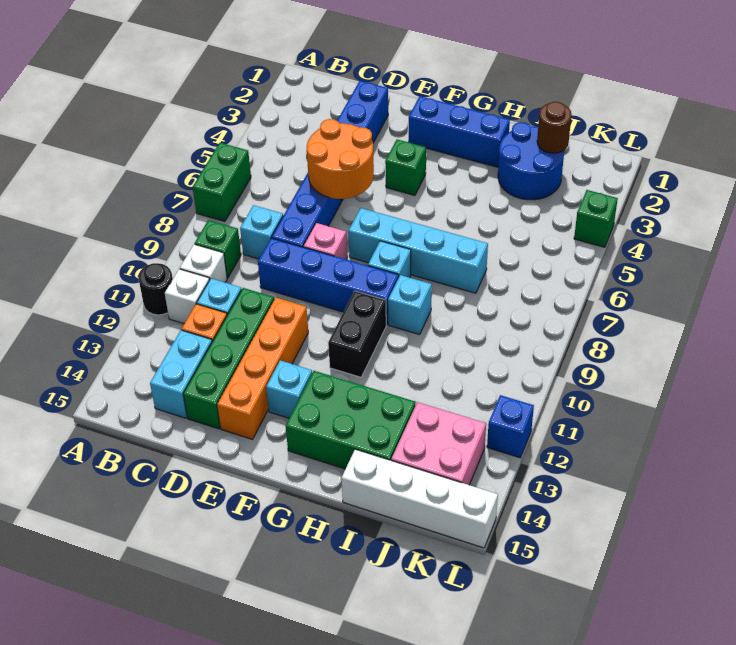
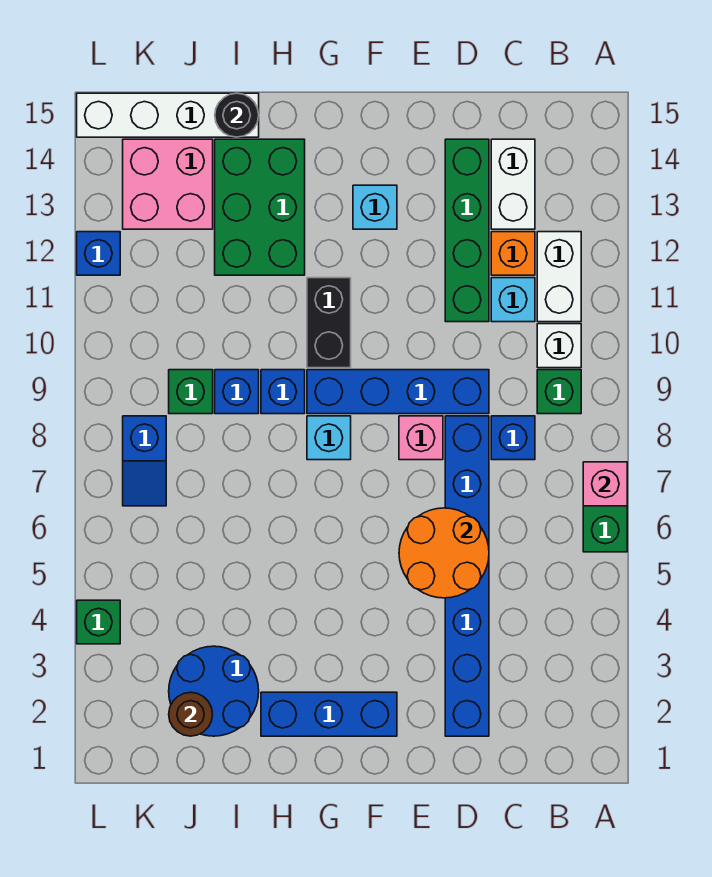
none -> pink 1x1 brick [583,462,627,506]
black 1x1 round brick [139,263,173,315] -> black 1x1 round brick moved to [215,93,259,137]
white 1x1 brick [165,269,209,324] -> white 1x2 brick [537,232,581,322]
cyan 1x1 brick [240,205,283,259] -> blue 1x1 brick [491,416,535,460]
cyan 1x2 brick [150,330,212,418] -> white 1x2 brick [491,139,535,229]
orange 1x4 brick [217,297,308,439] -> none
green 1x1 brick [385,140,426,195] -> green 1x1 brick moved to [169,370,213,414]
cyan 1x4 brick [348,208,488,293] -> none
green 2x3 brick [286,371,416,469] -> green 2x3 brick turned to [215,139,305,275]
cyan 1x1 brick [388,275,432,335] -> blue 1x1 brick [261,370,305,414]
none -> blue 1x1 brick [215,370,259,414]
none -> blue 1x2 slope [123,416,166,506]

